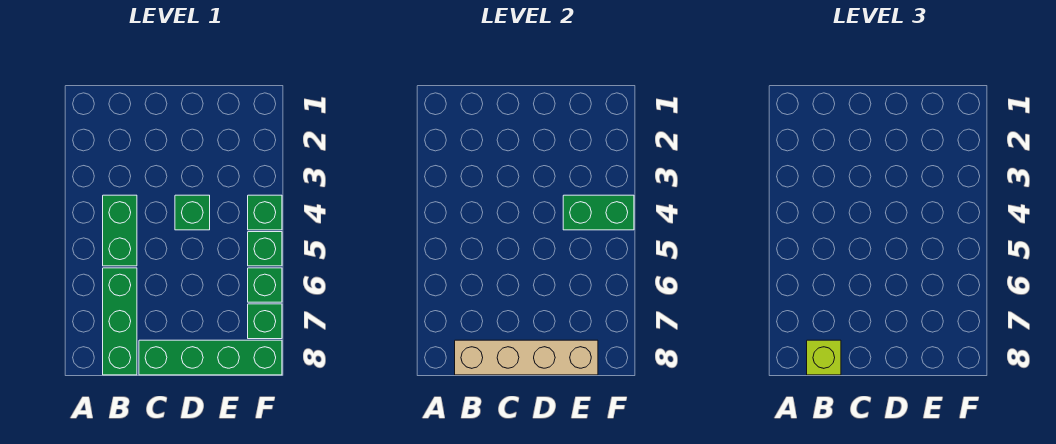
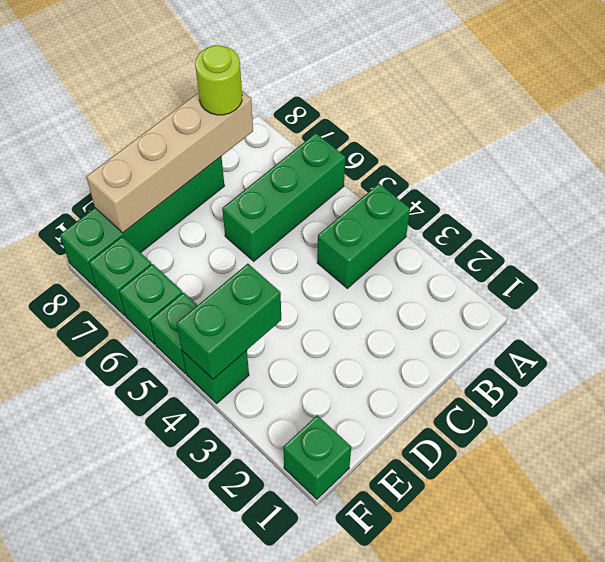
green 1x2 brick [103,195,137,266] -> green 1x2 brick turned to [317,184,410,288]
green 1x3 brick [103,268,137,375] -> green 1x3 brick turned to [222,133,345,261]
lime 1x1 brick [807,340,841,375] -> lime 1x1 round brick [195,45,242,115]
green 1x1 brick [175,195,210,230] -> green 1x1 brick moved to [283,415,351,499]

